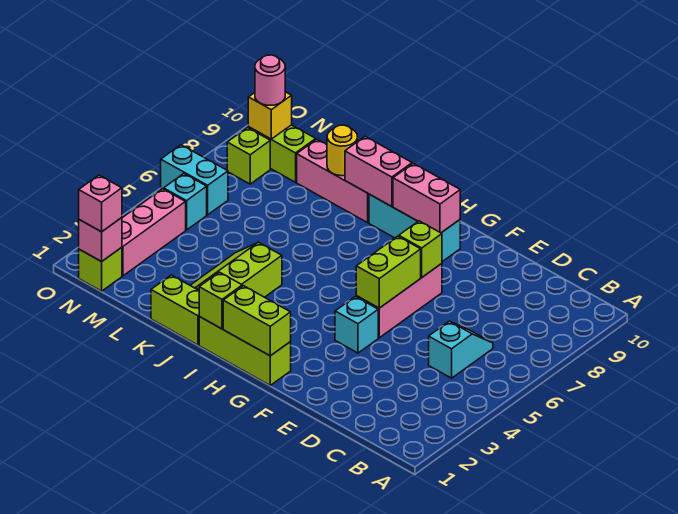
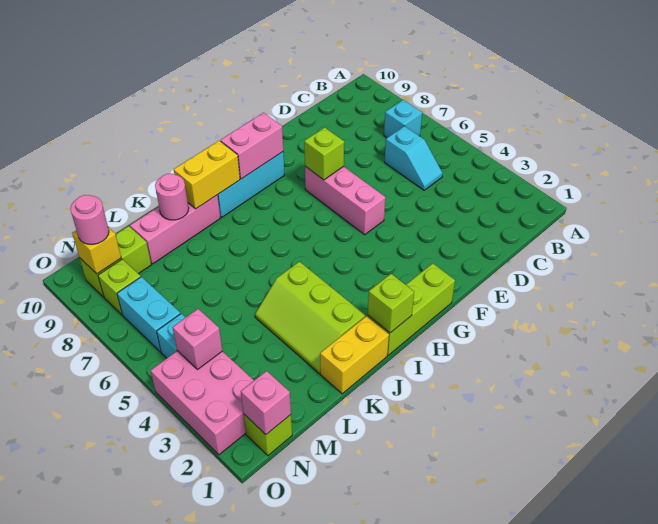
cyan 1x2 slope [429,321,493,378] -> cyan 1x2 slope turned to [385,126,443,190]
cyan 1x1 brick [335,297,378,353] -> cyan 1x1 brick moved to [384,100,422,138]
lime 1x2 brick [356,236,421,308] -> none
lime 1x2 brick [223,286,291,356] -> none
pink 1x2 brick [345,137,412,207] -> yellow 1x2 brick [174,141,240,209]
lime 1x2 brick [151,275,199,345] -> yellow 1x2 brick [320,316,389,394]
yellow 1x1 round brick [327,125,358,176] -> pink 1x1 round brick [155,174,189,220]
pink 1x1 brick [79,175,122,232] -> pink 1x1 brick moved to [172,309,222,369]
pink 1x3 brick [122,189,186,276] -> pink 2x3 brick [150,351,254,455]
cyan 1x2 brick [161,145,228,215] -> cyan 1x2 brick turned to [117,277,180,352]

